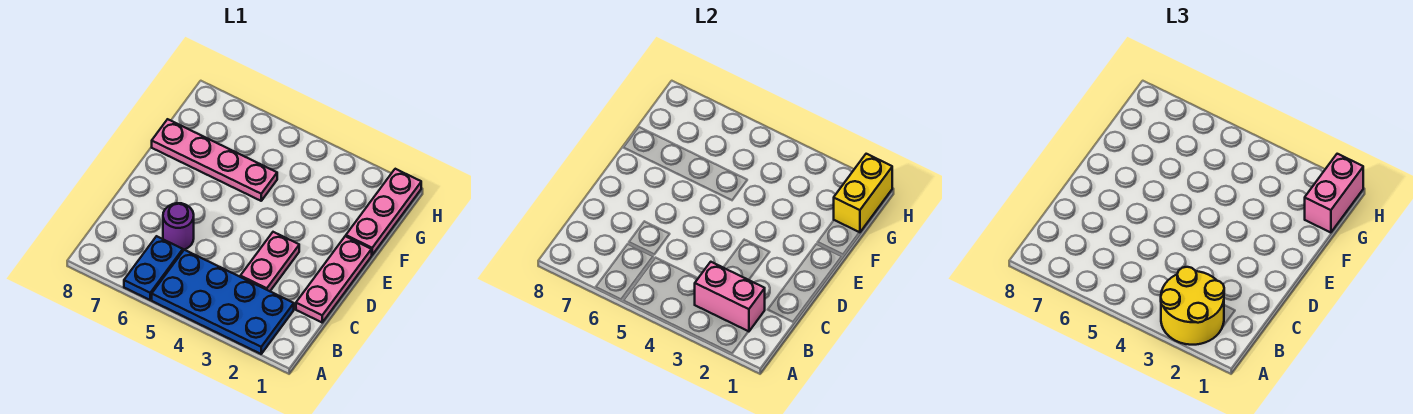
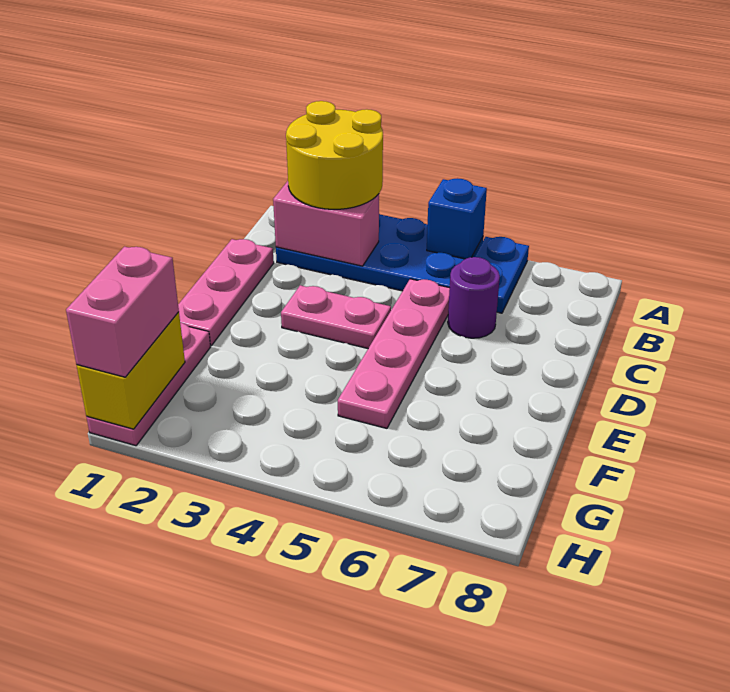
none -> blue 1x1 brick [427,178,487,259]
pink 1x2 plate [240,232,299,291] -> pink 1x2 plate turned to [281,285,391,348]
pink 1x4 plate [152,119,277,201] -> pink 1x4 plate turned to [338,279,450,428]

